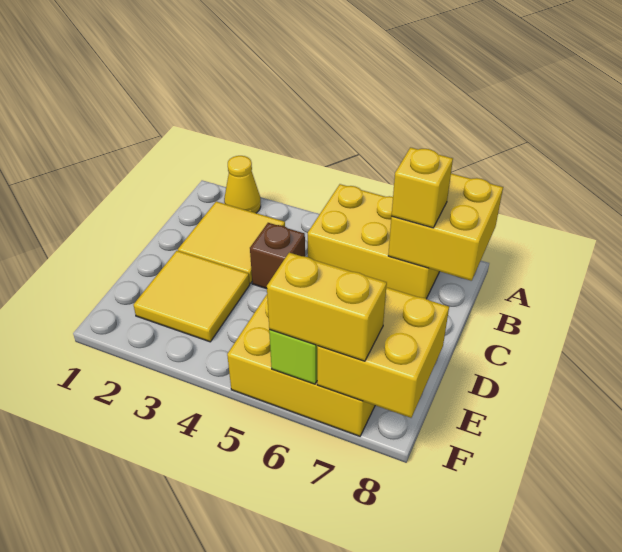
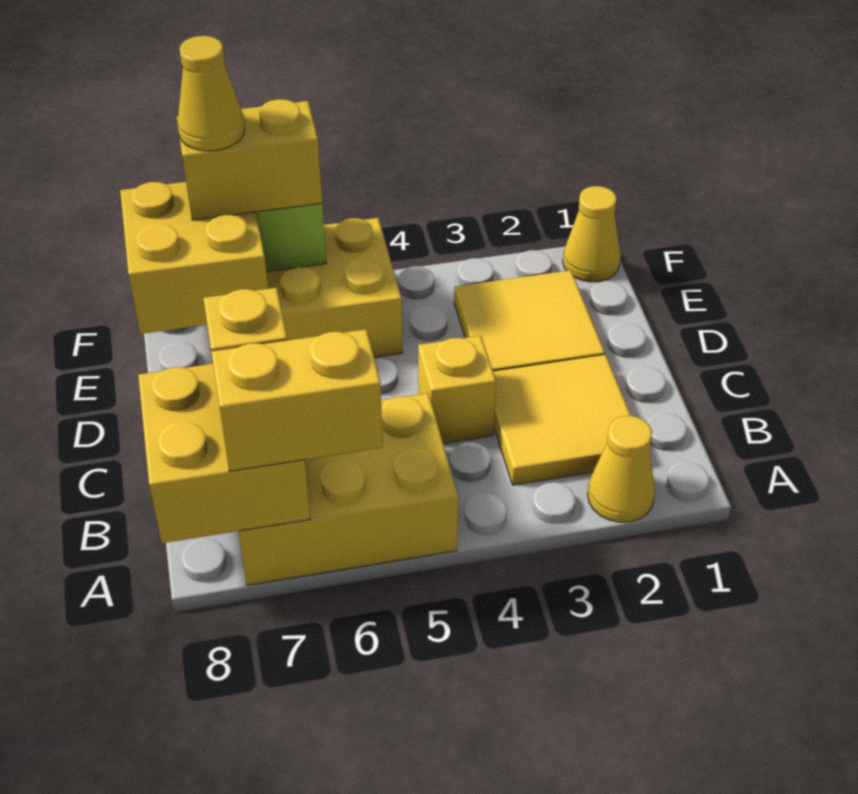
none -> yellow 1x2 brick [211,329,383,471]
brown 1x1 brick [250,223,305,289] -> yellow 1x1 brick [418,336,496,444]
none -> yellow 1x1 cone [563,186,621,282]
none -> yellow 1x1 cone [177,36,245,151]

